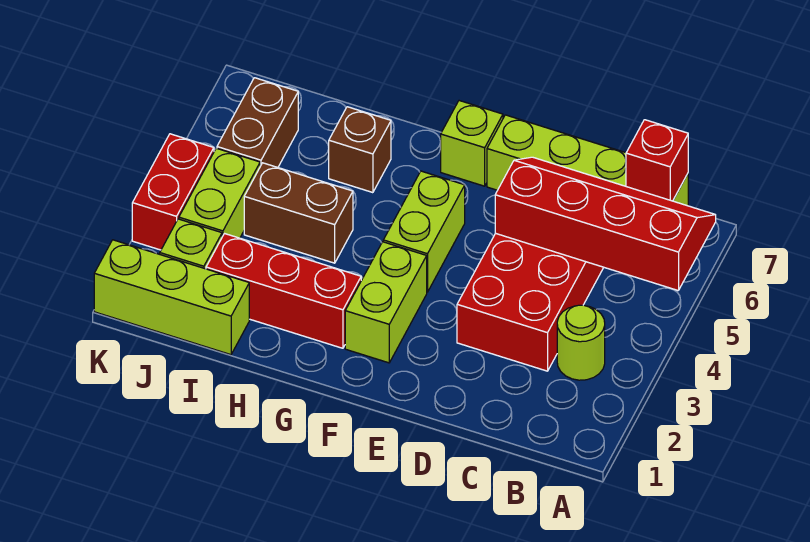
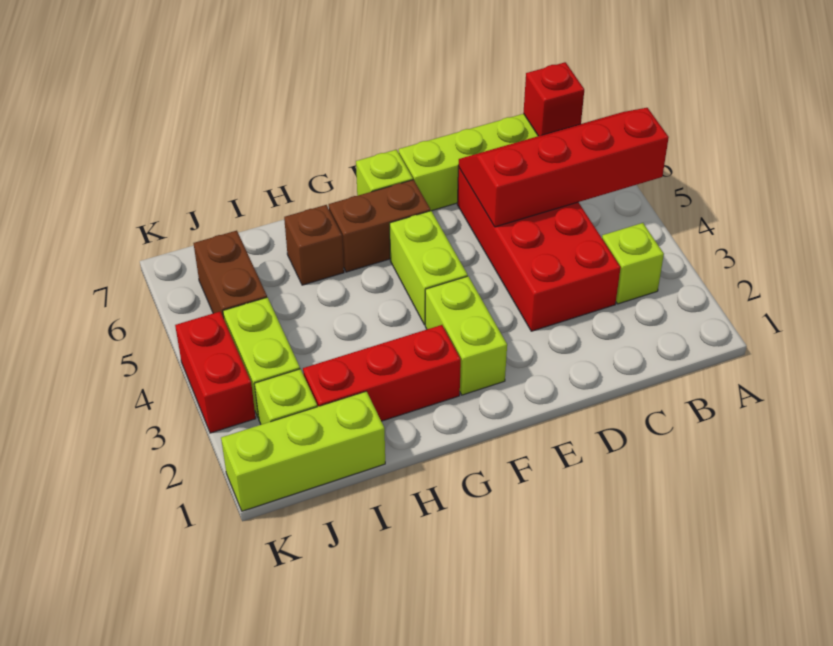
lime 1x1 round brick [557,305,605,380] -> lime 1x1 brick [602,223,664,304]
brown 1x2 brick [244,163,353,263] -> brown 1x2 brick moved to [329,180,430,272]

